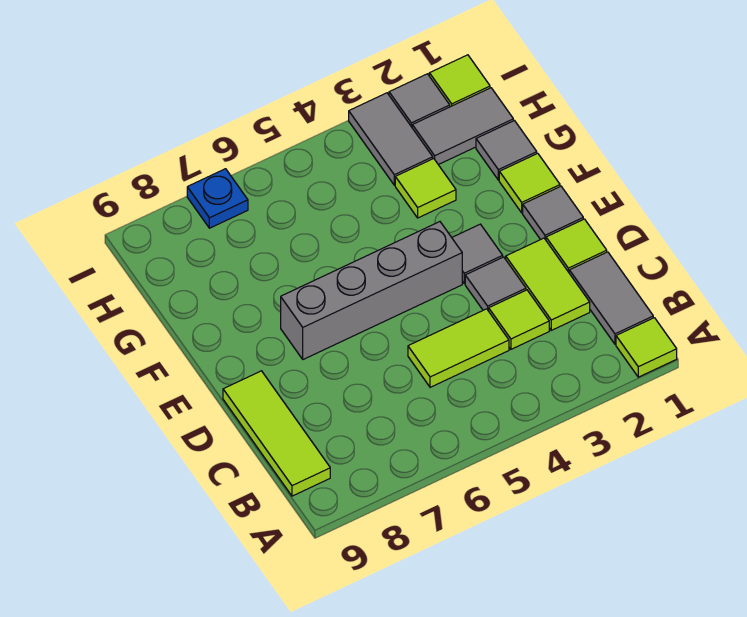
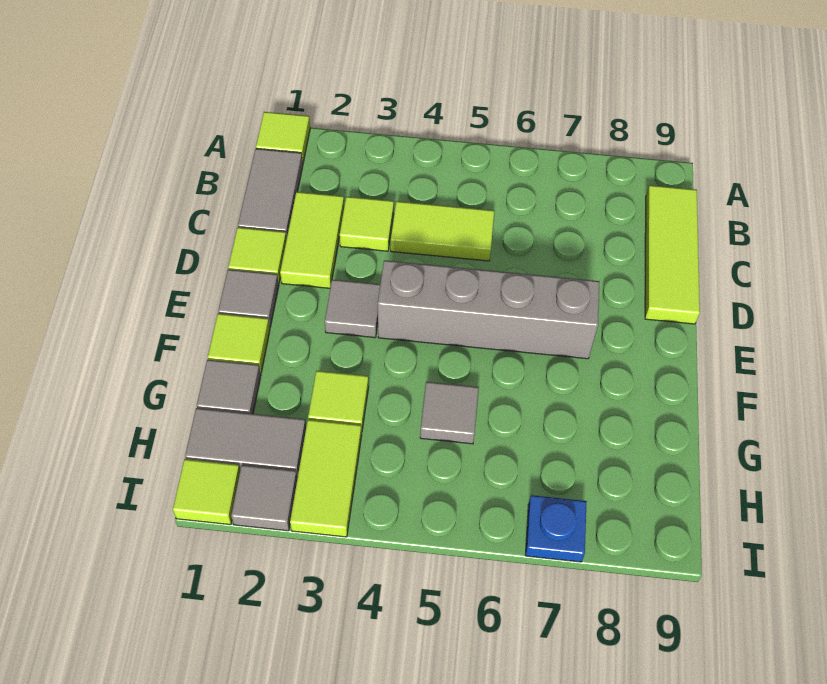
grey 1x1 tile [465,257,526,311] -> grey 1x1 tile moved to [420,382,479,444]
grey 1x2 tile [349,93,433,185] -> lime 1x2 tile [290,420,362,537]

